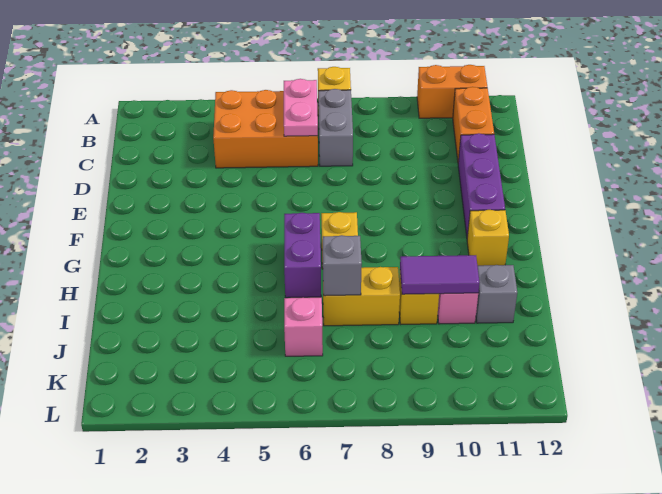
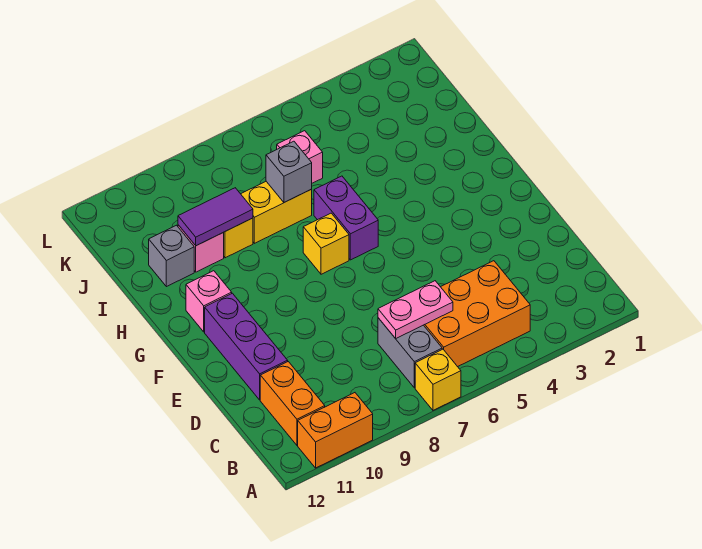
pink 1x2 plate [284,79,318,136] -> pink 1x2 plate turned to [378,281,453,339]
yellow 1x1 brick [467,210,509,266] -> pink 1x1 brick [186,271,232,332]

